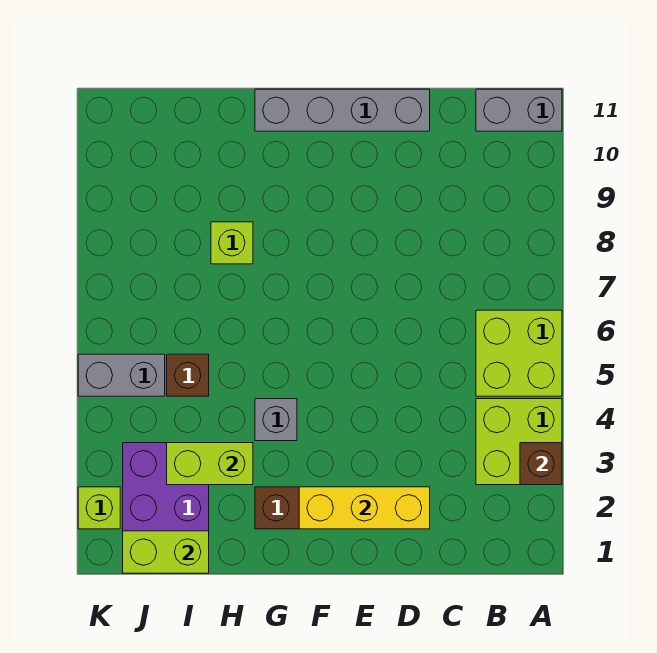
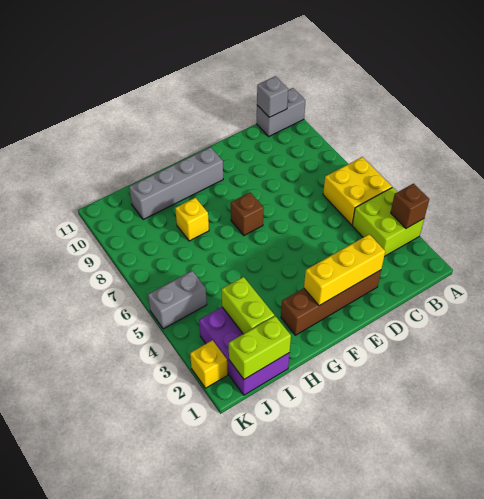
lime 2x2 brick [476,310,562,396] -> yellow 2x2 brick [323,157,392,225]
grey 1x4 brick [255,89,430,131] -> grey 1x4 brick moved to [129,147,223,220]
grey 1x1 brick [255,399,297,441] -> grey 1x1 brick moved to [257,76,288,117]
lime 1x2 brick [167,443,253,485] -> lime 1x2 brick turned to [221,277,274,334]
lime 1x1 brick [211,222,253,264] -> yellow 1x1 brick [175,198,209,241]
brown 1x1 brick [167,354,209,396] -> brown 1x1 brick moved to [231,193,264,235]
lime 1x1 brick [78,487,120,529] -> yellow 1x1 brick [190,340,228,388]

